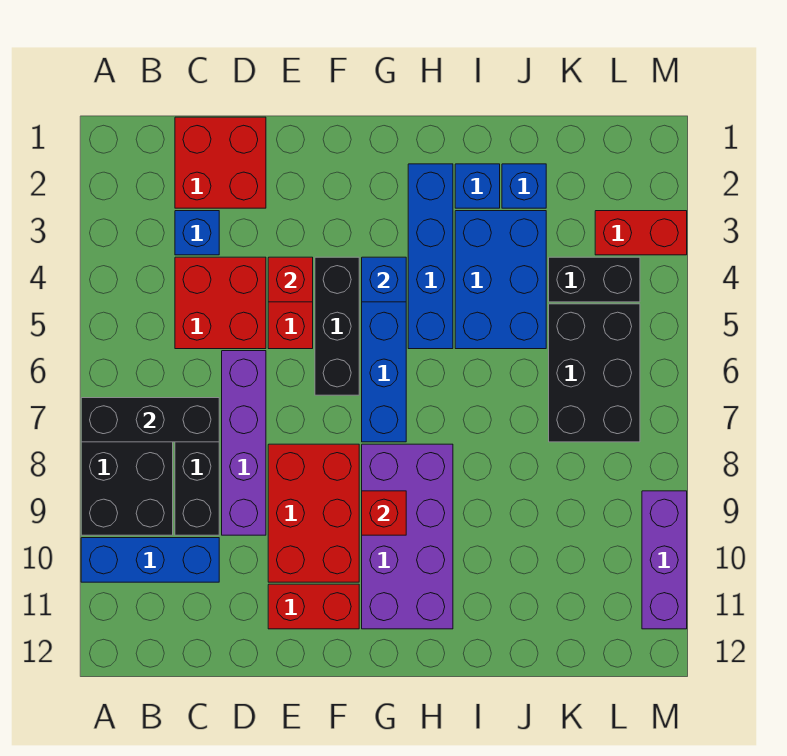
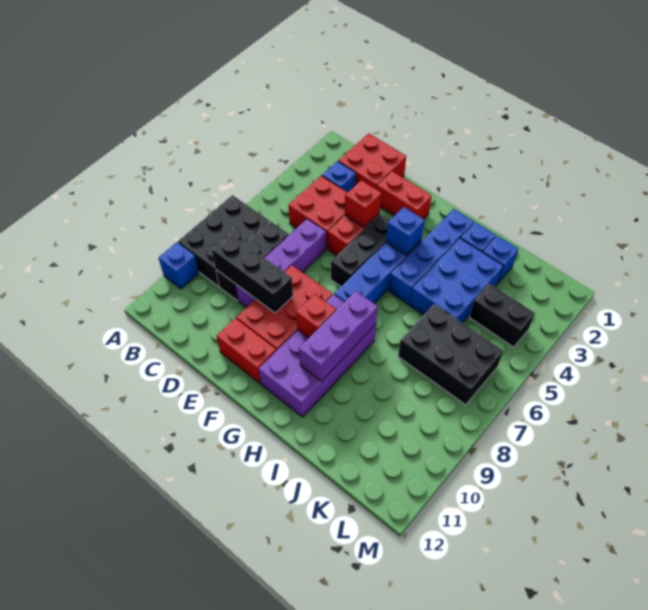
black 1x3 brick [81,398,219,442] -> black 1x3 brick moved to [212,234,293,313]
blue 1x3 brick [81,538,219,582] -> blue 1x1 brick [159,242,199,289]
black 2x3 brick [549,304,640,442] -> black 2x3 brick turned to [398,304,503,405]
red 1x2 brick [595,211,687,255] -> red 1x2 brick moved to [377,171,432,219]
purple 1x3 brick [642,491,687,629] -> purple 1x3 brick moved to [299,291,378,381]

